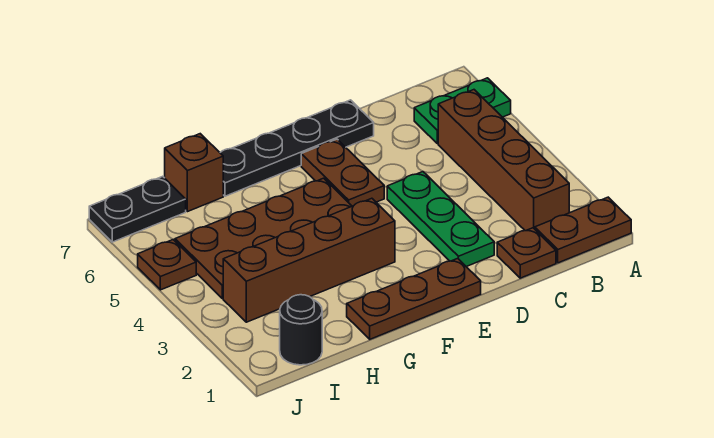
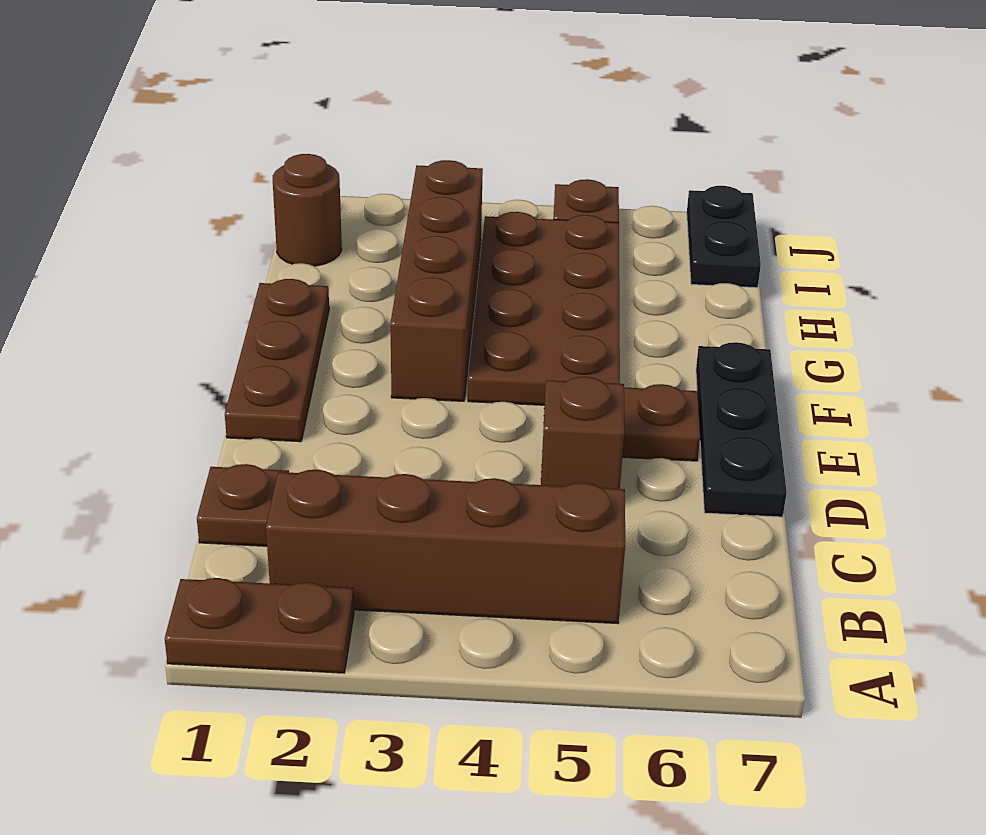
brown 1x2 plate [535,197,631,263] -> brown 1x2 plate turned to [165,578,354,673]
green 1x2 plate [414,78,511,144] -> none
green 1x3 plate [387,172,494,267] -> none
black 1x4 plate [220,100,374,196] -> black 1x3 plate [696,342,787,517]
brown 1x1 brick [165,134,223,212] -> brown 1x1 brick moved to [541,377,624,489]
black 1x1 round brick [280,295,322,365] -> brown 1x1 round brick [273,154,342,266]

